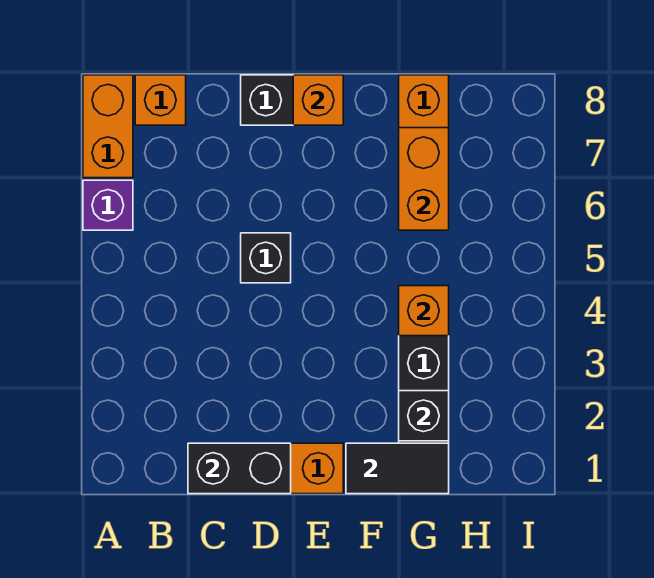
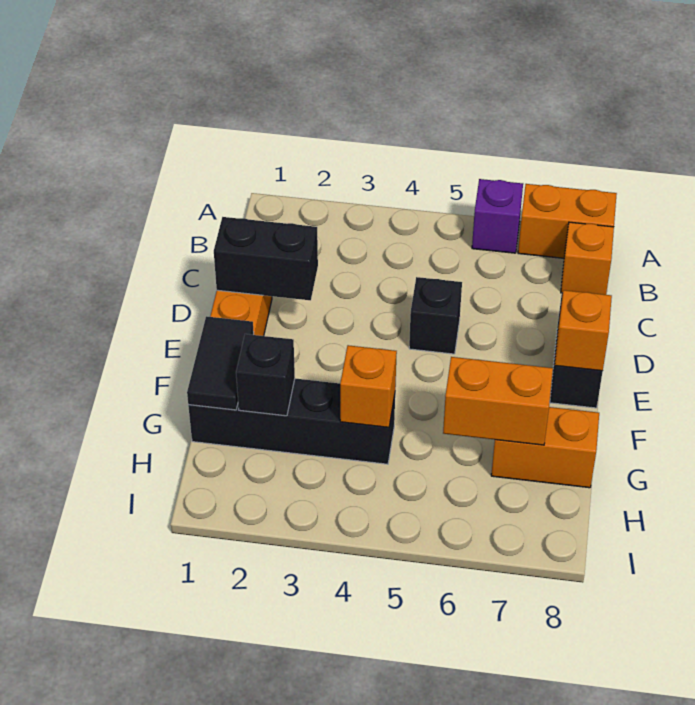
black 1x2 brick [188,443,291,494] -> black 1x2 brick turned to [214,217,318,300]

